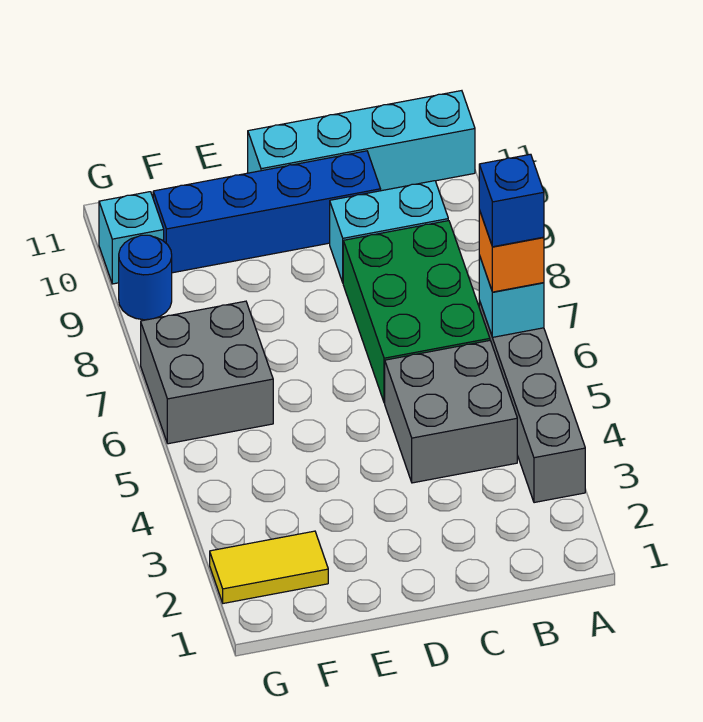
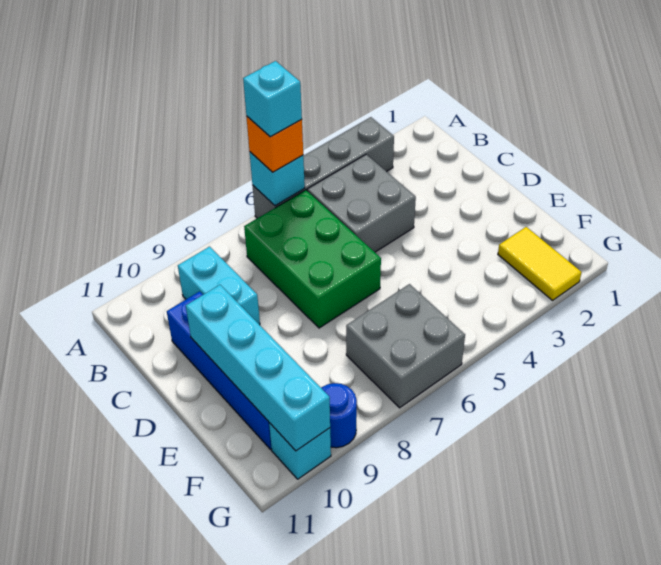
blue 1x1 brick [479,154,544,247] -> cyan 1x1 brick [243,61,302,137]
cyan 1x4 brick [248,91,475,191] -> cyan 1x4 brick moved to [186,285,330,451]
green 2x3 brick [343,221,490,403] -> green 2x3 brick turned to [244,190,381,328]

